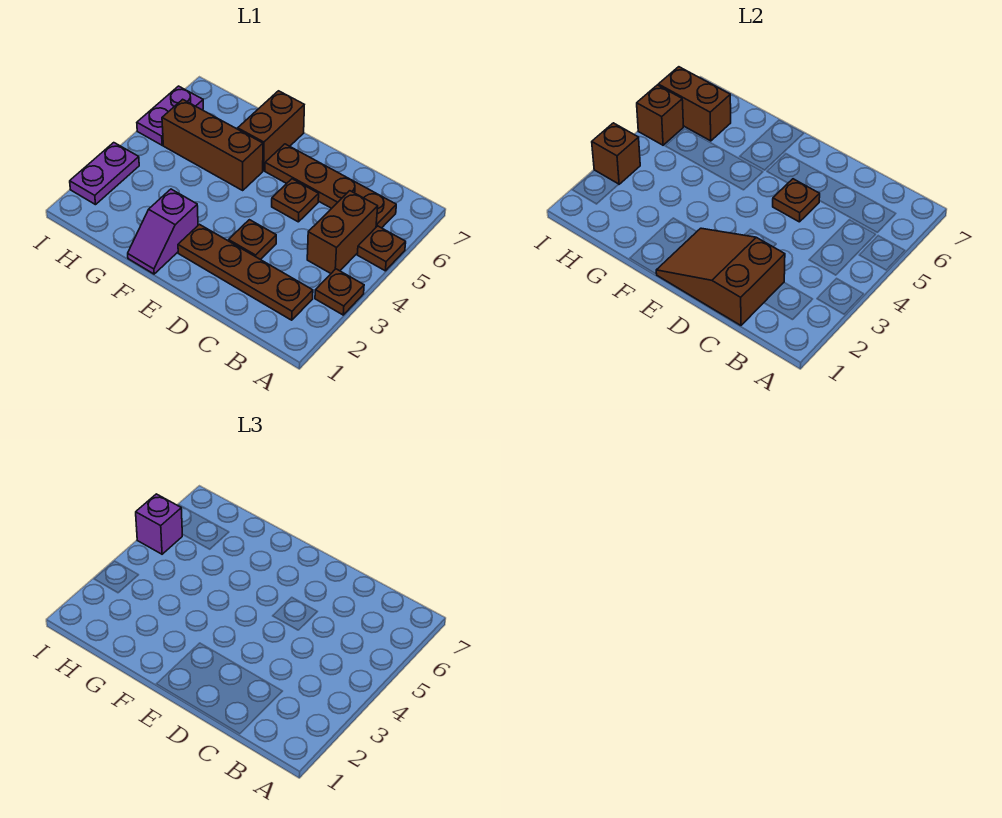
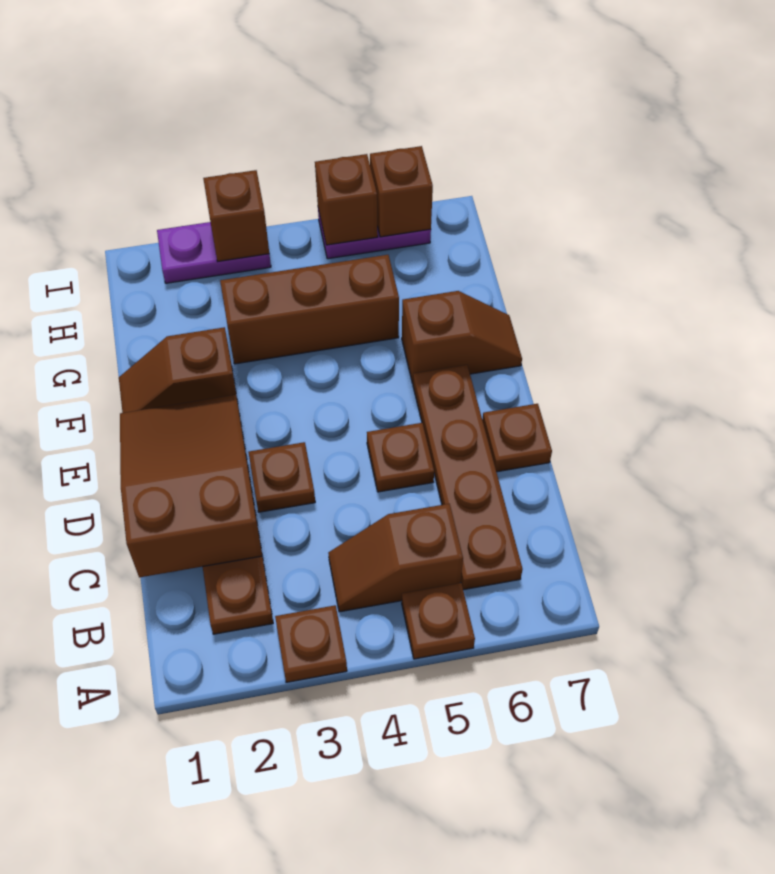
brown 1x2 brick [307,191,378,273] -> brown 1x2 slope [328,504,463,612]
brown 1x1 plate [773,179,820,222] -> brown 1x1 plate moved to [482,404,552,472]
purple 1x2 slope [128,189,198,274] -> brown 1x2 slope [119,327,237,413]
brown 1x3 brick [162,99,263,190] -> brown 1x3 brick turned to [220,255,399,364]
brown 1x2 brick [238,91,304,171] -> brown 1x2 slope [402,291,522,383]
brown 1x2 brick [658,67,731,141] -> brown 1x1 brick [370,146,433,237]
purple 1x1 brick [136,494,182,554] -> none

